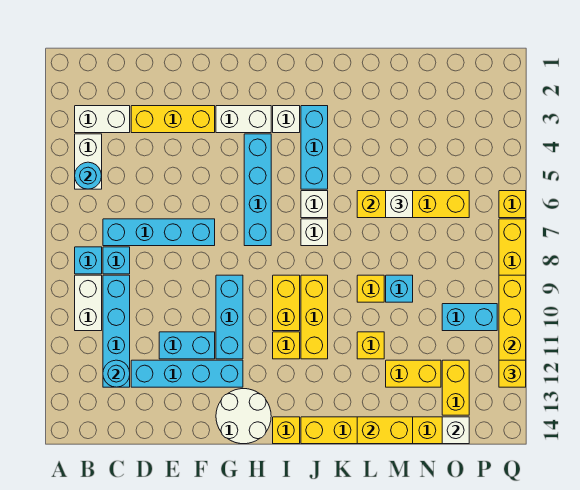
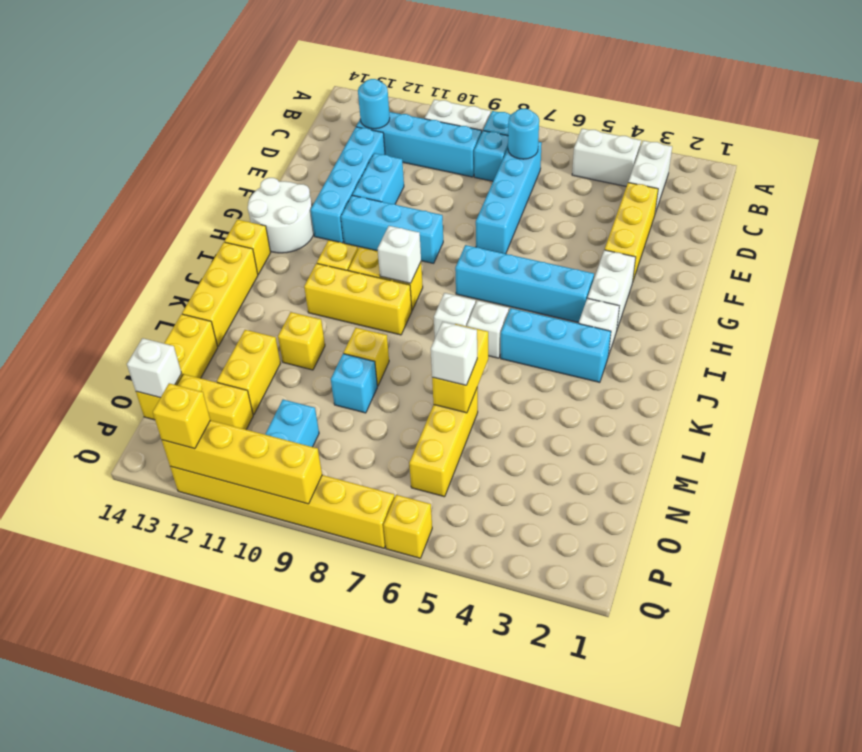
cyan 1x1 round brick [75,162,102,189] -> cyan 1x1 round brick moved to [508,109,539,159]
none -> white 1x1 brick [378,226,421,283]
yellow 1x2 brick [357,417,413,444] -> none

